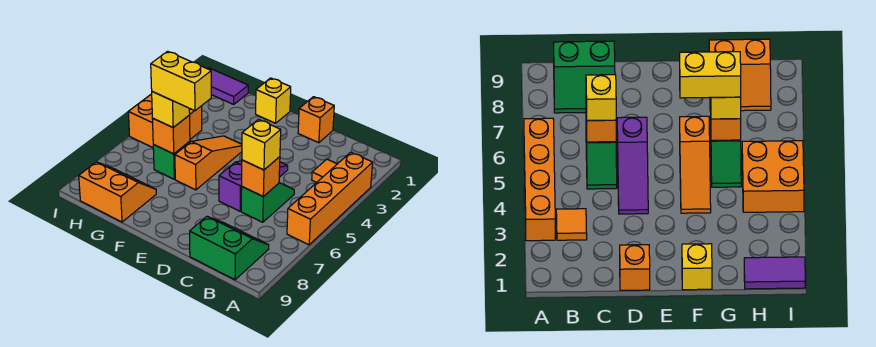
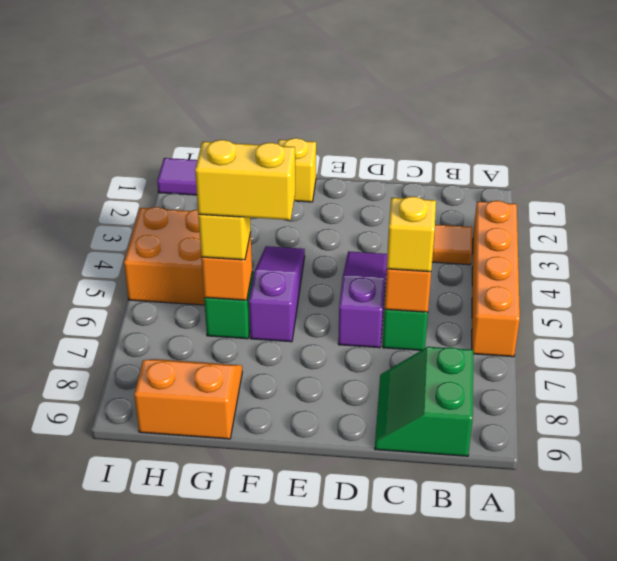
green 2x2 slope [190,216,269,280] -> green 2x2 slope turned to [375,347,473,456]
orange 1x1 brick [298,97,334,143] -> none
orange 1x3 slope [175,136,242,190] -> purple 1x3 slope [249,246,305,342]

